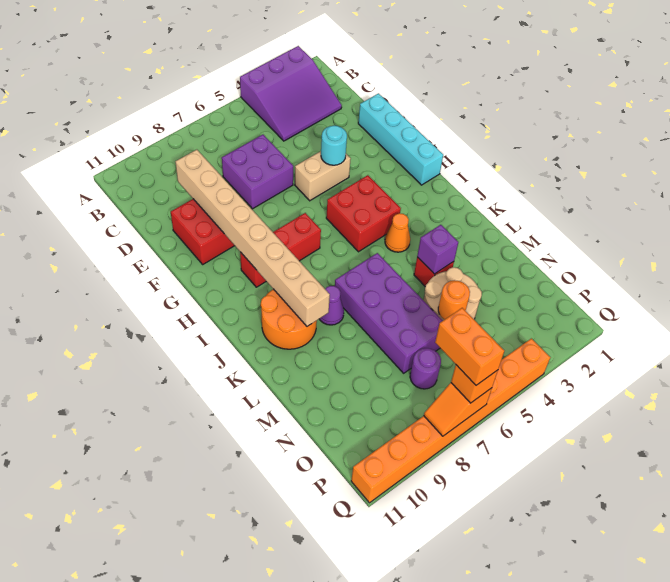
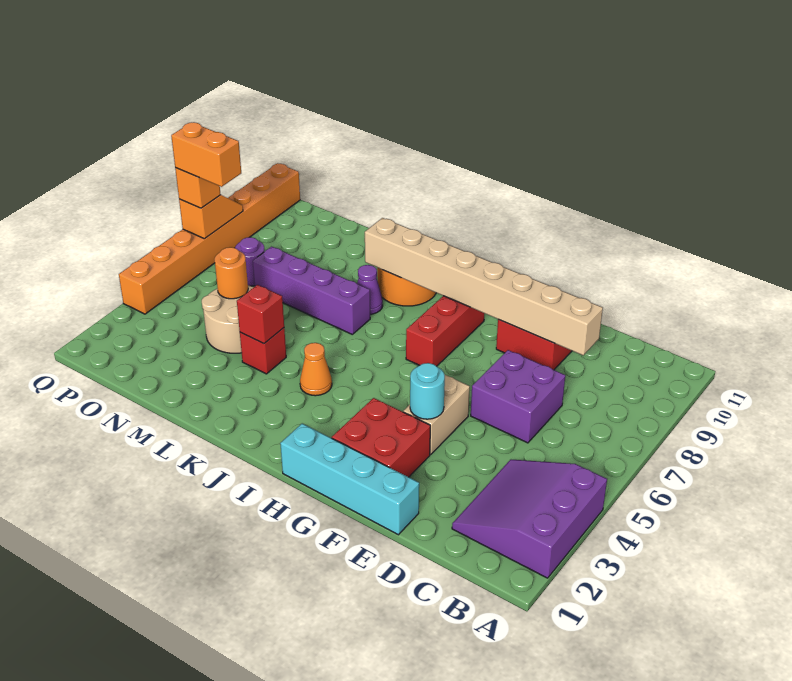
red 2x2 brick [326,175,401,252] -> red 2x2 brick moved to [332,398,430,477]
purple 2x4 brick [335,253,443,373] -> purple 1x4 brick [253,247,370,334]
purple 1x1 brick [417,225,458,274] -> red 1x1 brick [237,285,284,344]

